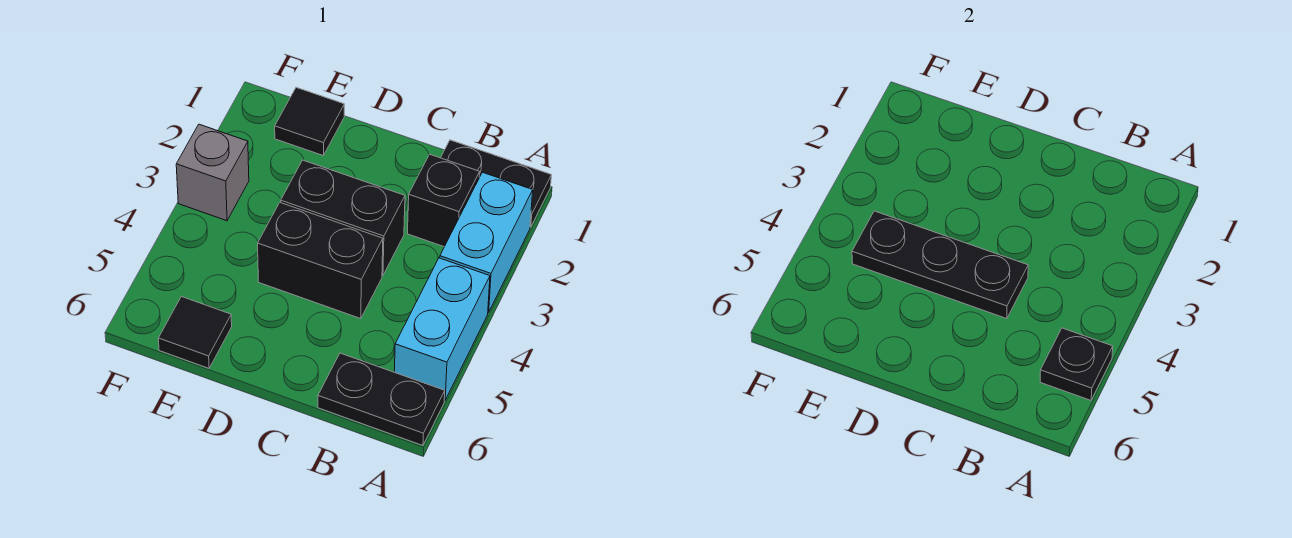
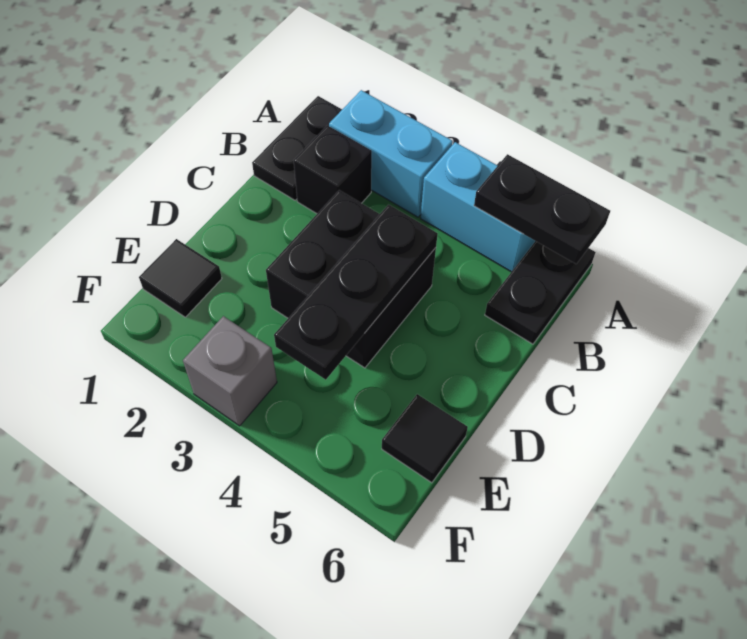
black 1x1 plate [1040,328,1113,400] -> black 1x2 plate [474,154,610,264]

